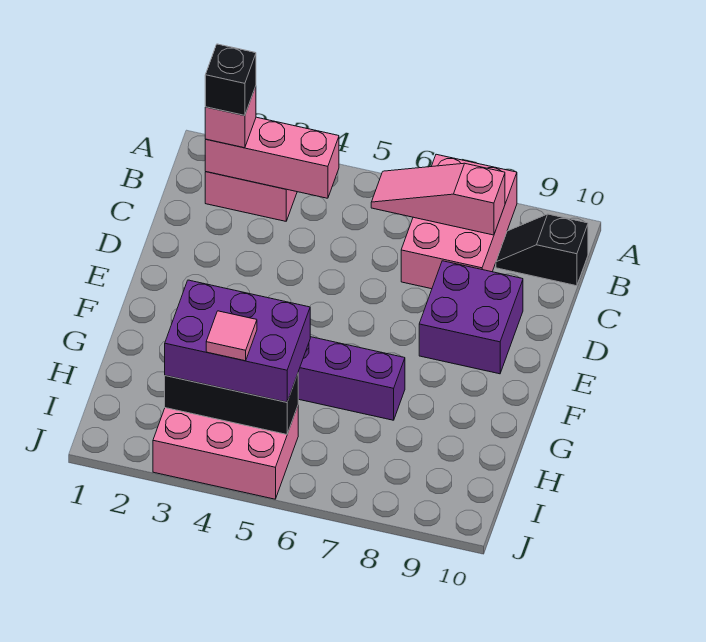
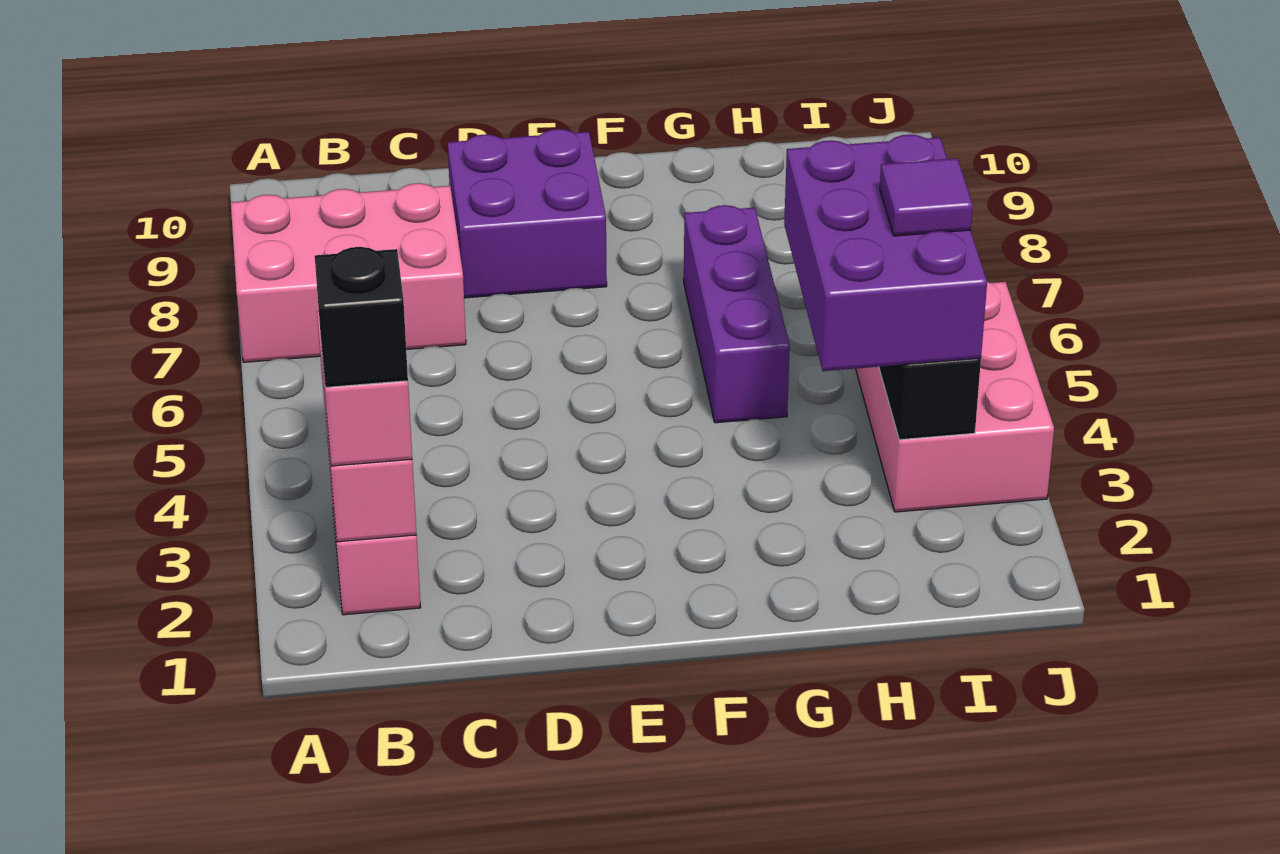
pink 1x3 slope [371,163,505,235] -> none
black 1x2 slope [496,214,588,286] -> none
pink 1x1 tile [206,311,257,361] -> purple 1x1 tile [880,158,973,236]

